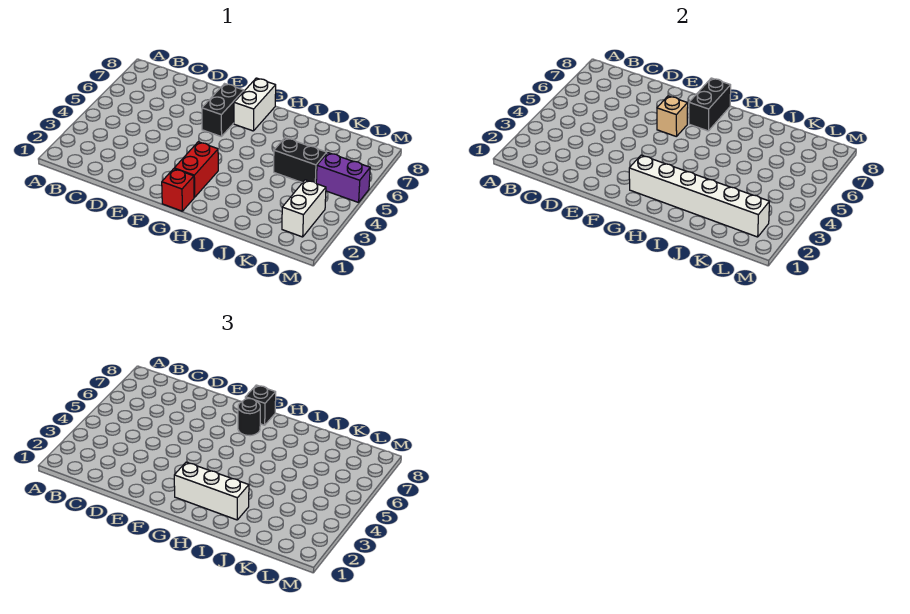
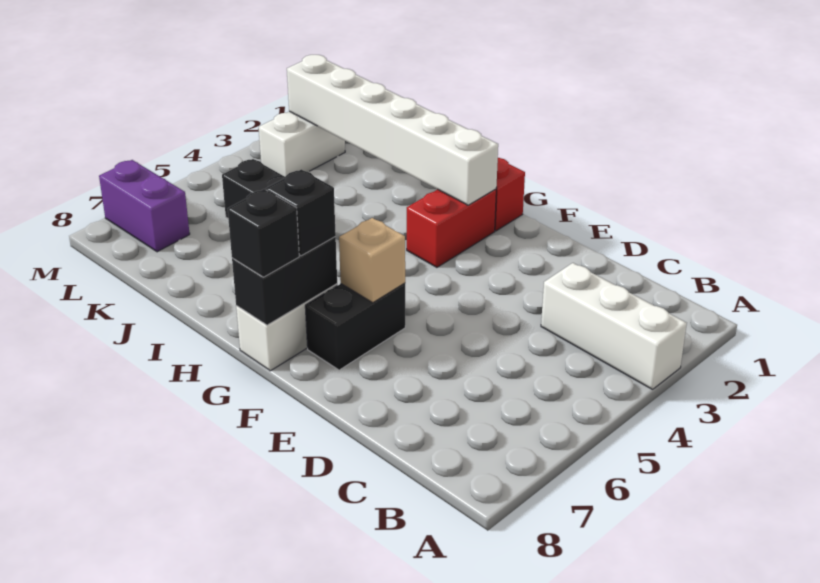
white 1x3 brick [174,462,249,520] -> white 1x3 brick moved to [541,263,687,389]
black 1x1 round brick [238,398,260,436] -> black 1x1 brick [266,169,336,256]
purple 1x2 brick [316,153,370,202] -> purple 1x2 brick moved to [99,160,190,252]

